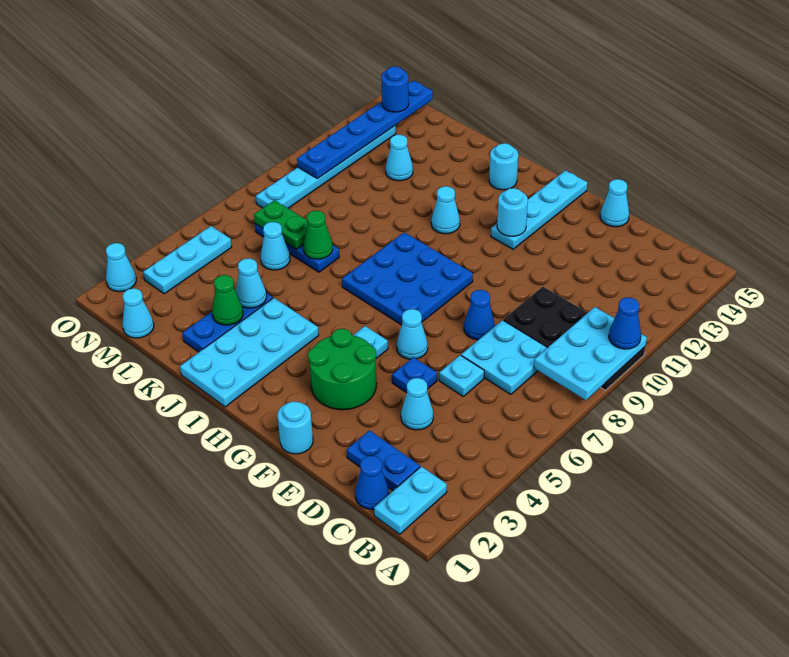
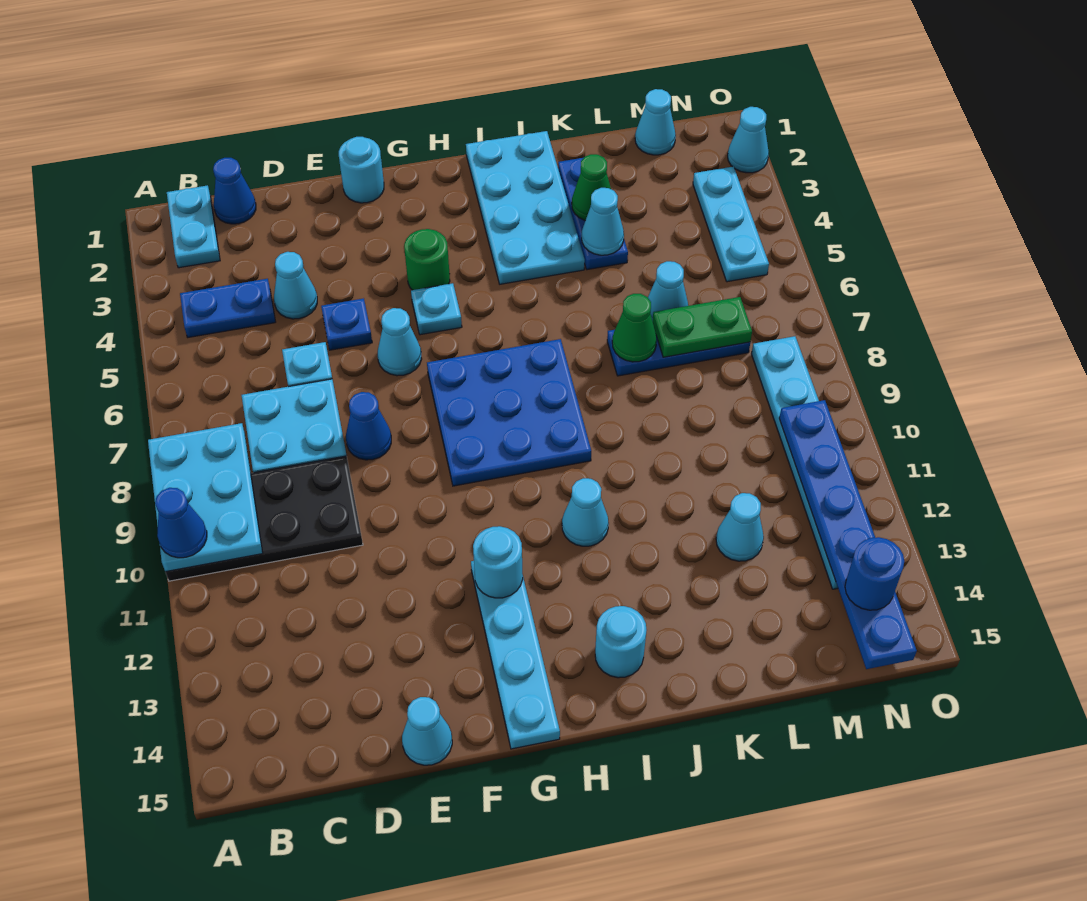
blue 1x2 plate [347,430,420,490] -> blue 1x2 plate moved to [180,279,275,337]
green 2x2 round brick [308,329,377,410] -> green 1x1 round brick [404,229,450,290]

